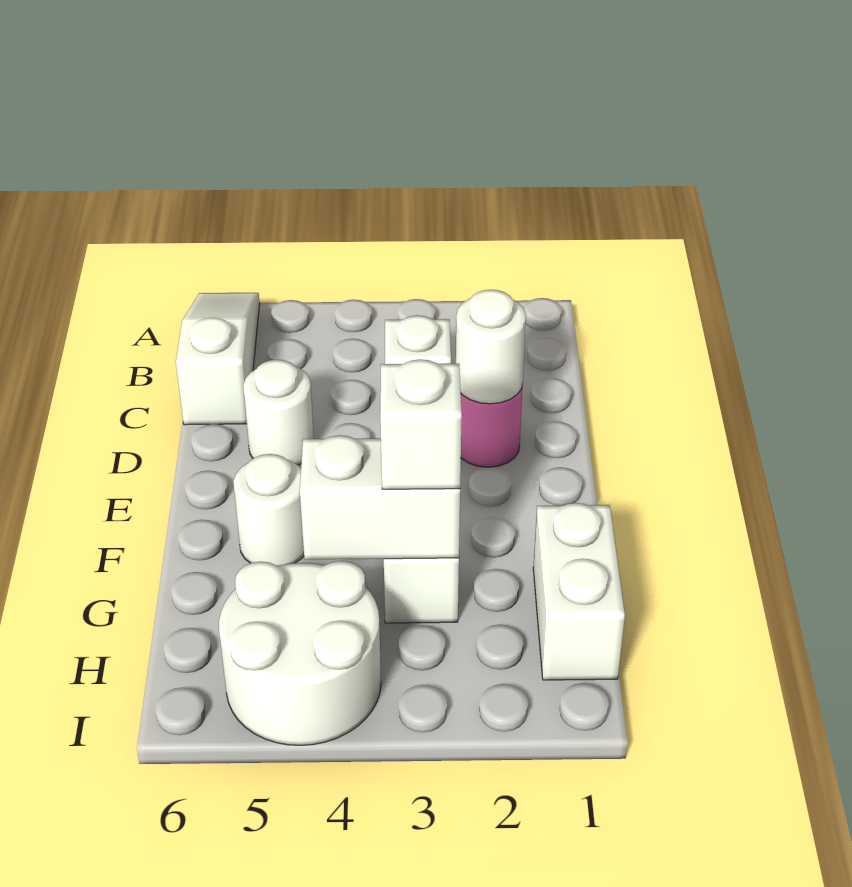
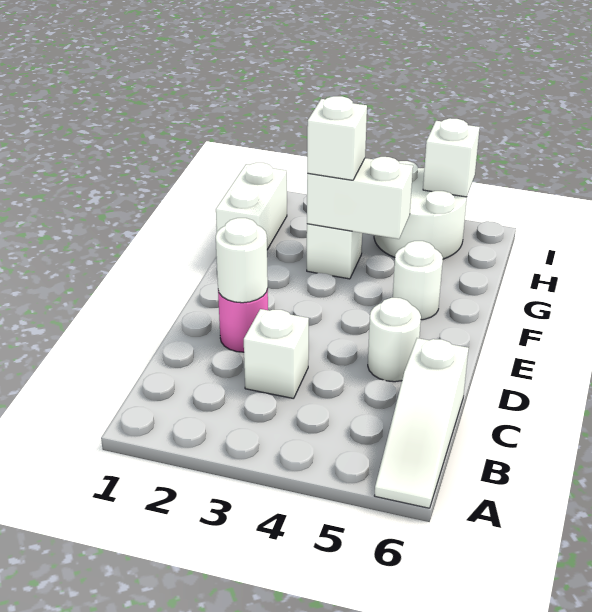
none -> white 1x1 brick [423,118,480,197]

